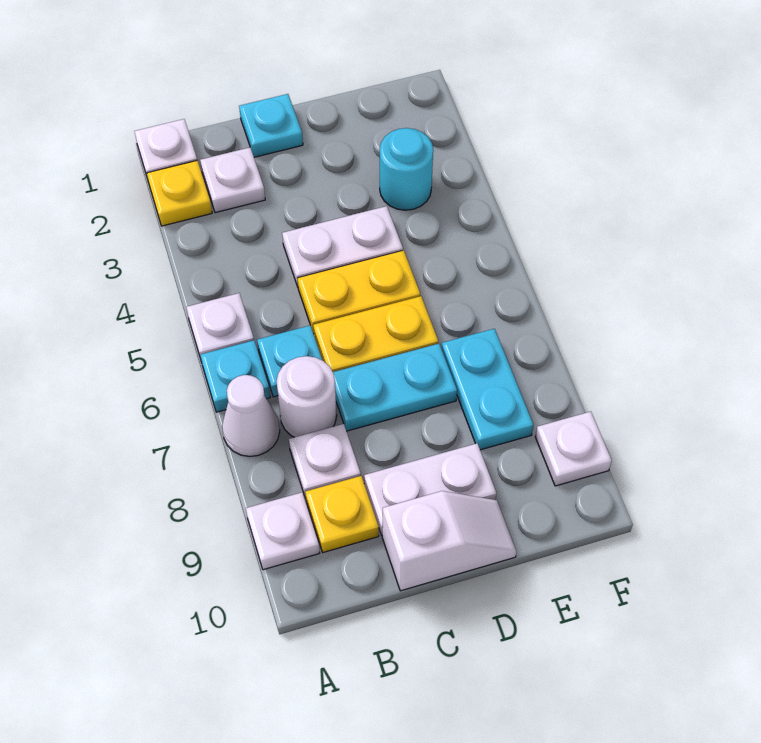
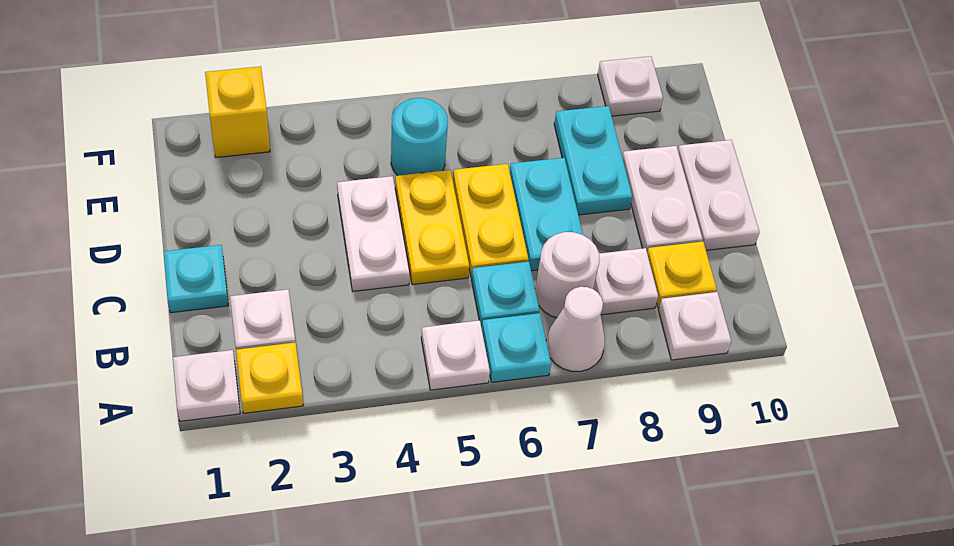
white 1x2 slope [382,491,517,591] -> white 1x2 plate [678,140,760,250]
cyan 1x1 round brick [380,128,433,210] -> cyan 1x1 round brick moved to [391,98,448,176]
cyan 1x2 plate [442,329,533,450] -> cyan 1x2 plate turned to [554,106,632,215]
none -> yellow 1x1 brick [205,66,270,158]

